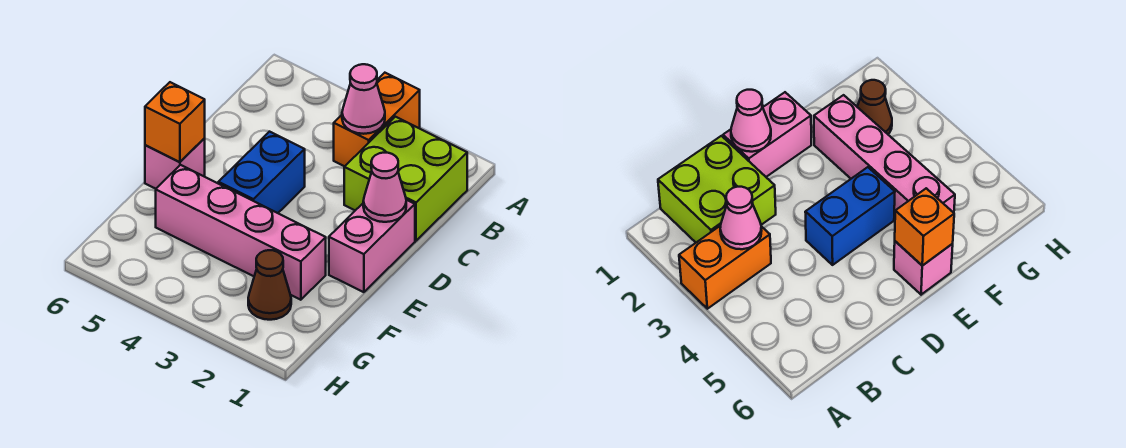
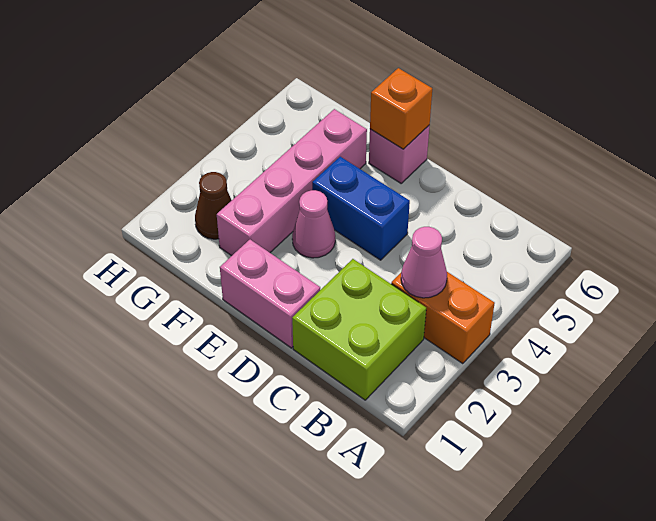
pink 1x1 cone [363,153,406,222] -> pink 1x1 cone moved to [292,190,335,258]

